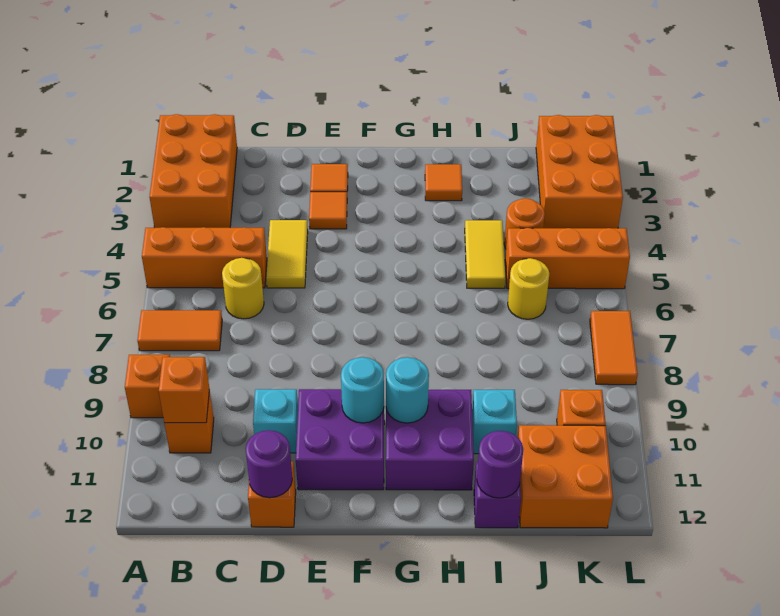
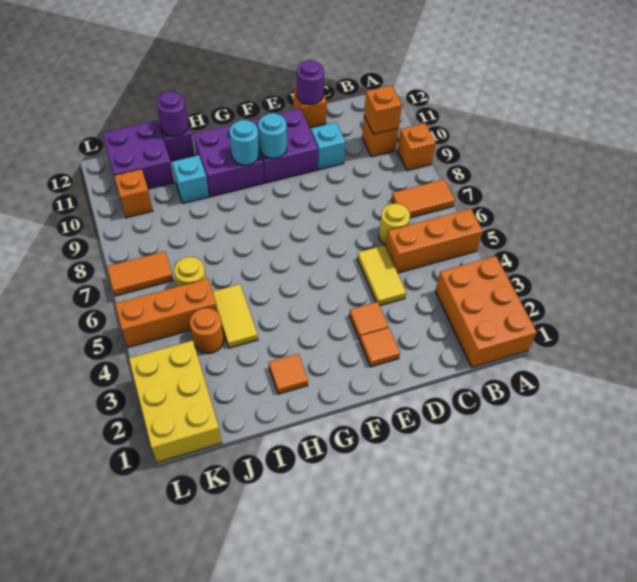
orange 2x2 brick [518,425,613,528] -> purple 2x2 brick [103,120,174,189]
orange 2x3 brick [536,115,623,228] -> yellow 2x3 brick [129,340,222,463]
orange 1x2 tile [590,311,638,385] -> orange 1x2 tile turned to [107,251,173,296]

